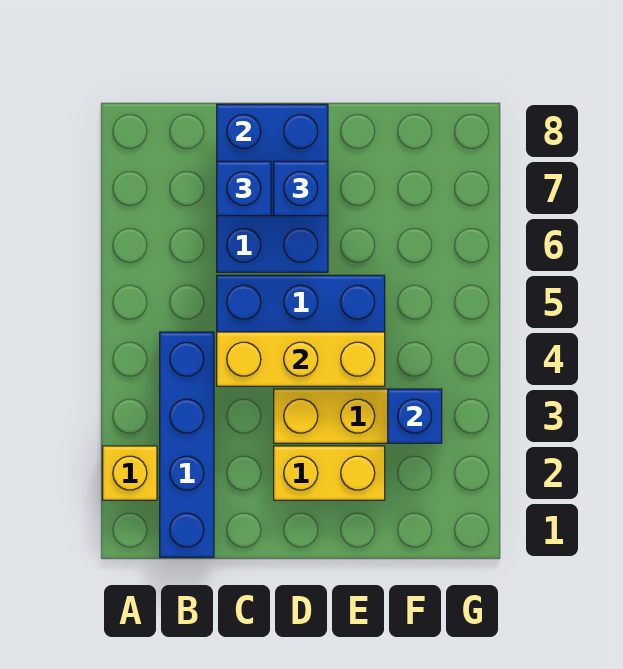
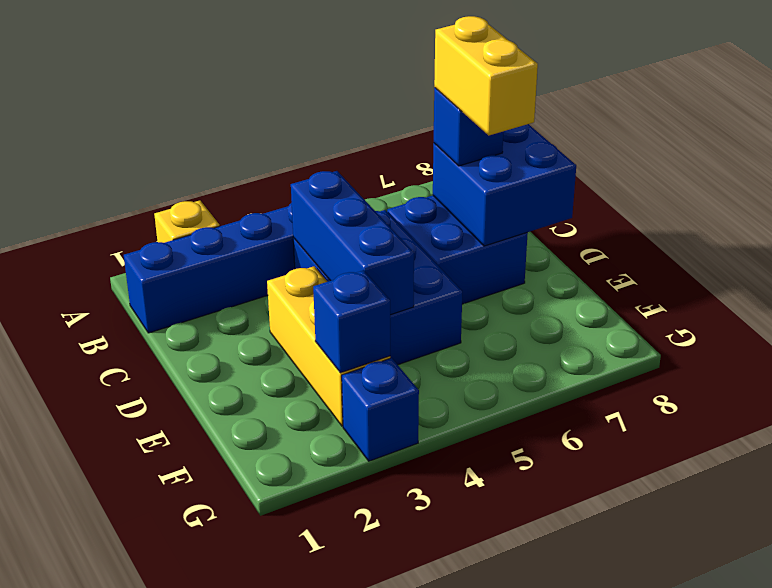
yellow 1x3 brick [217,332,385,386] -> blue 1x3 brick [291,171,414,315]
yellow 1x2 brick [274,446,385,500] -> yellow 1x2 brick moved to [434,16,538,135]
blue 1x1 brick [274,161,328,216] -> blue 1x1 brick moved to [342,358,419,461]

